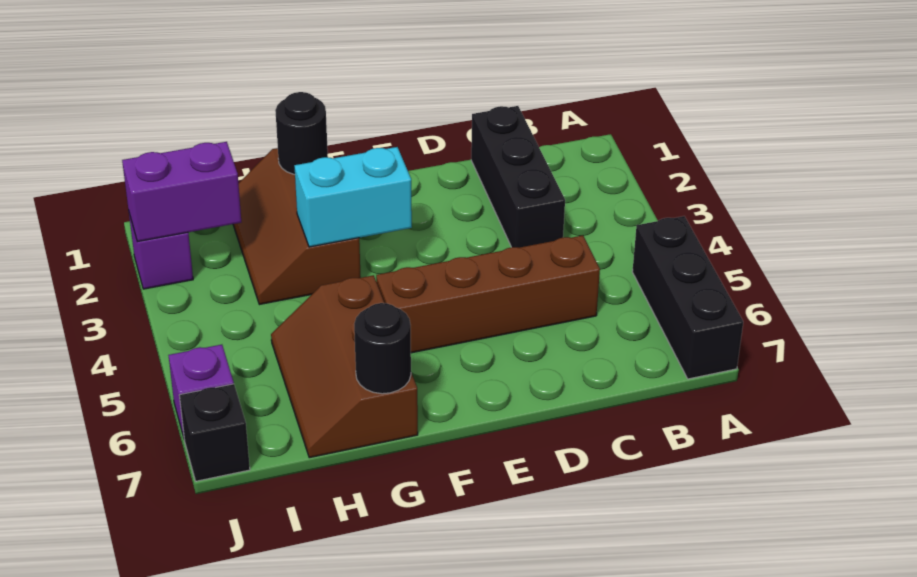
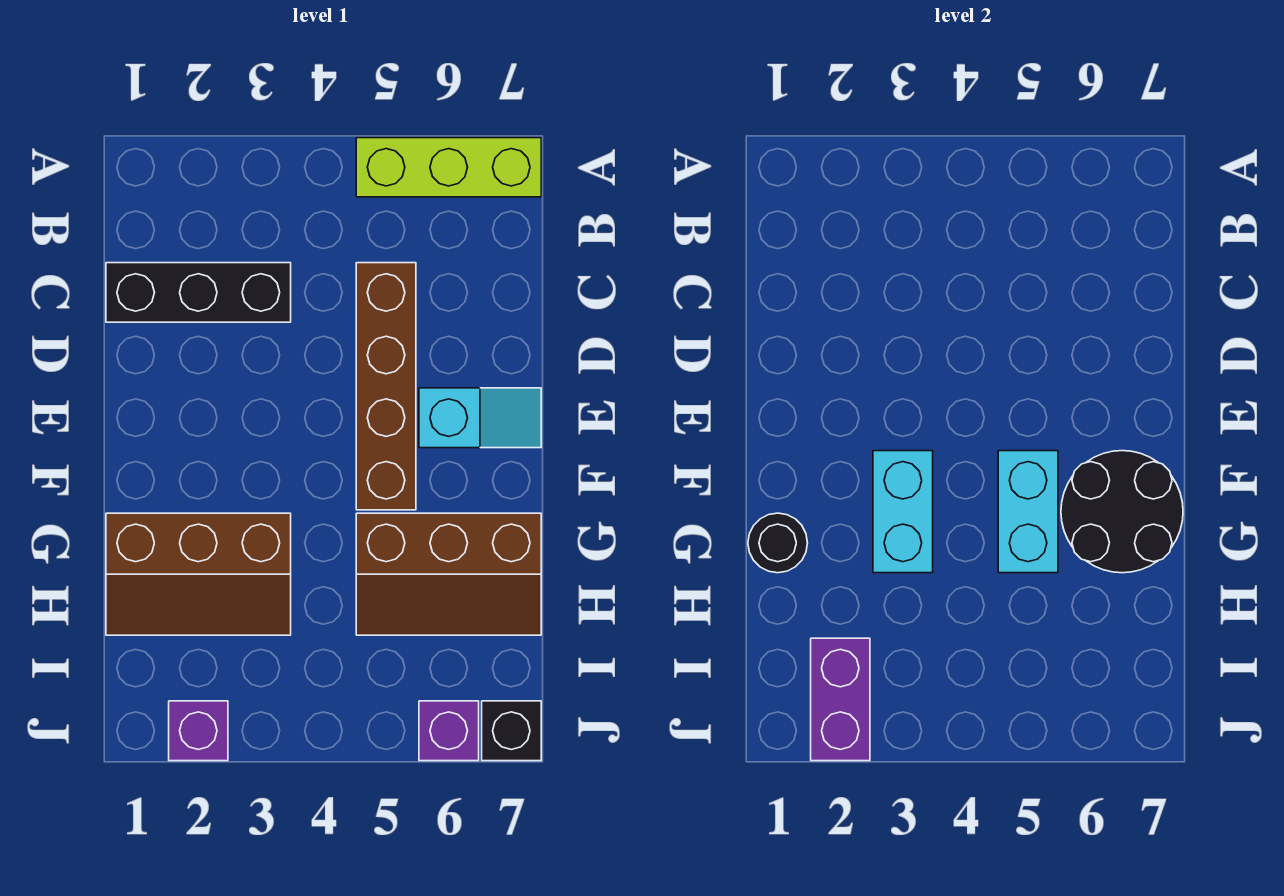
black 1x3 brick [632,216,743,379] -> lime 1x3 brick [356,138,541,197]
none -> cyan 1x2 slope [419,388,541,448]
none -> cyan 1x2 brick [998,451,1058,573]
black 1x1 round brick [354,303,411,394] -> black 2x2 round brick [1061,451,1183,573]

